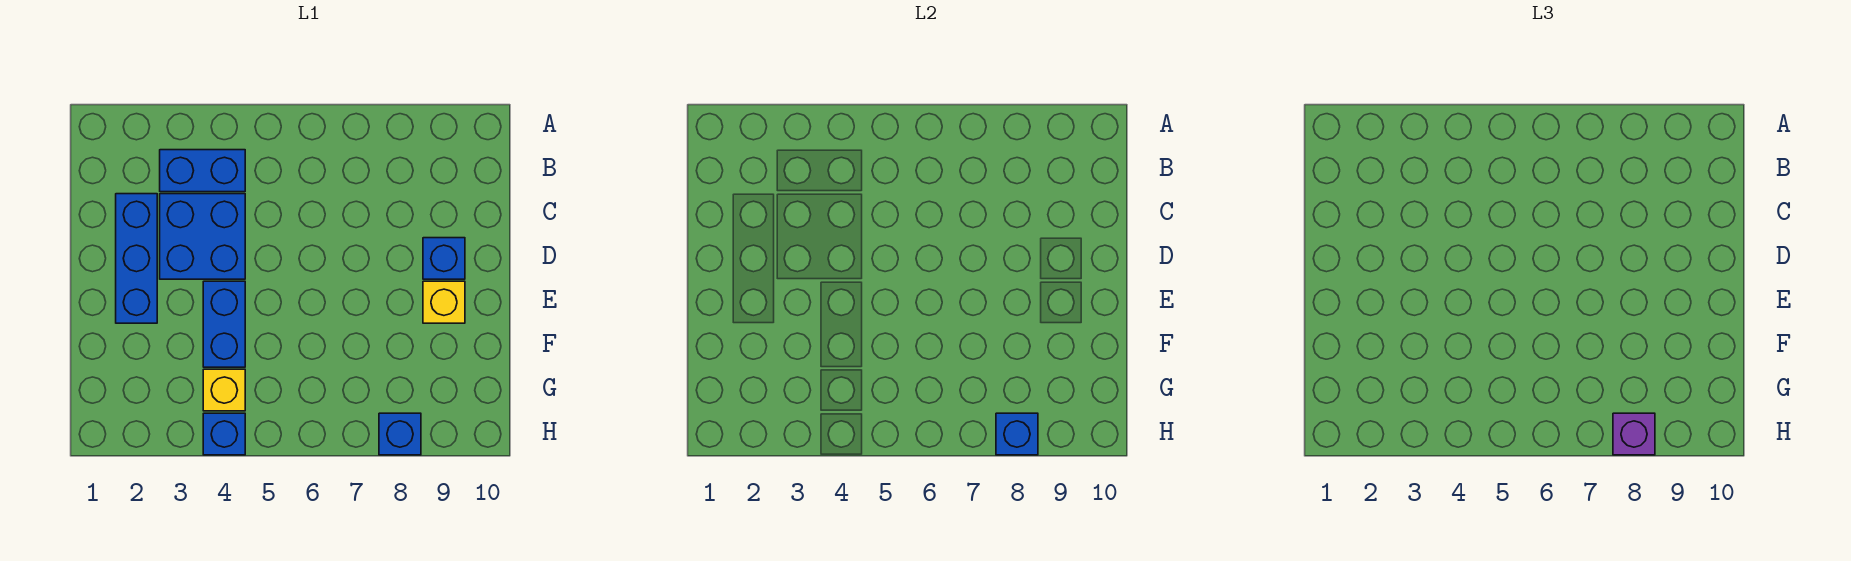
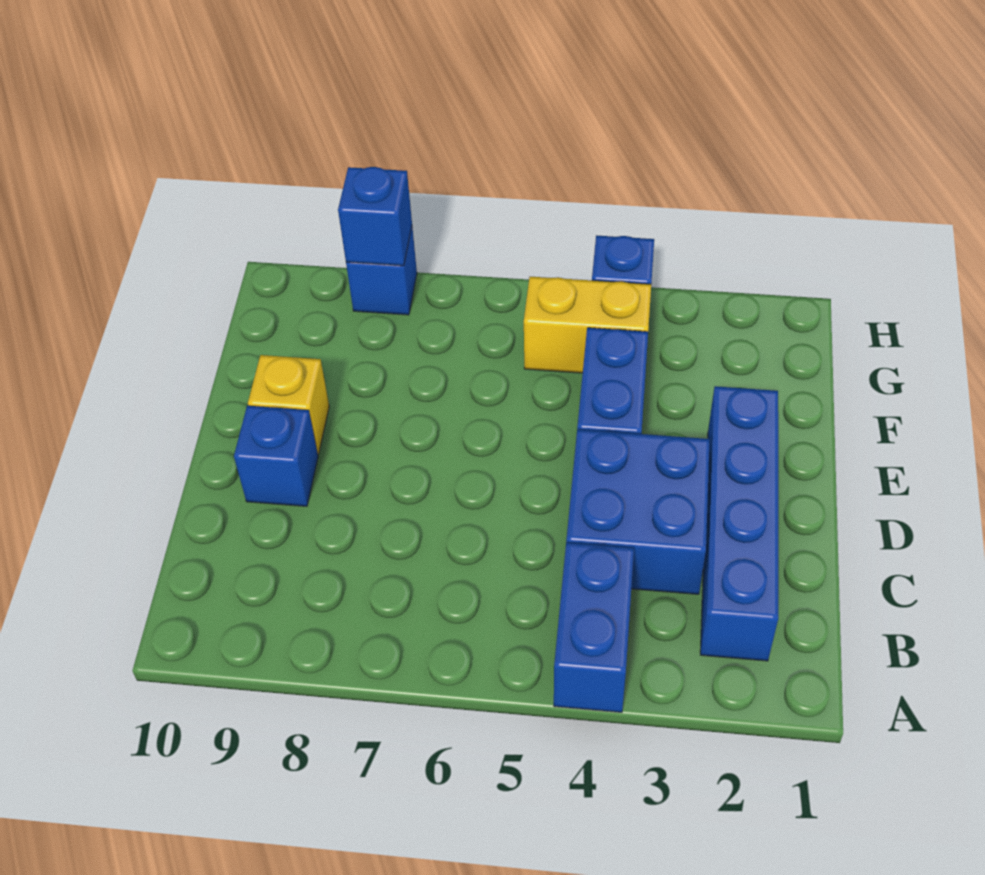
blue 1x2 brick [160,150,245,192] -> blue 1x2 brick turned to [554,543,634,712]
blue 1x3 brick [116,194,157,323] -> blue 1x4 brick [700,386,778,661]
yellow 1x1 brick [203,369,245,411] -> yellow 1x2 brick [524,277,651,373]
purple 1x1 brick [1613,413,1655,455] -> none

